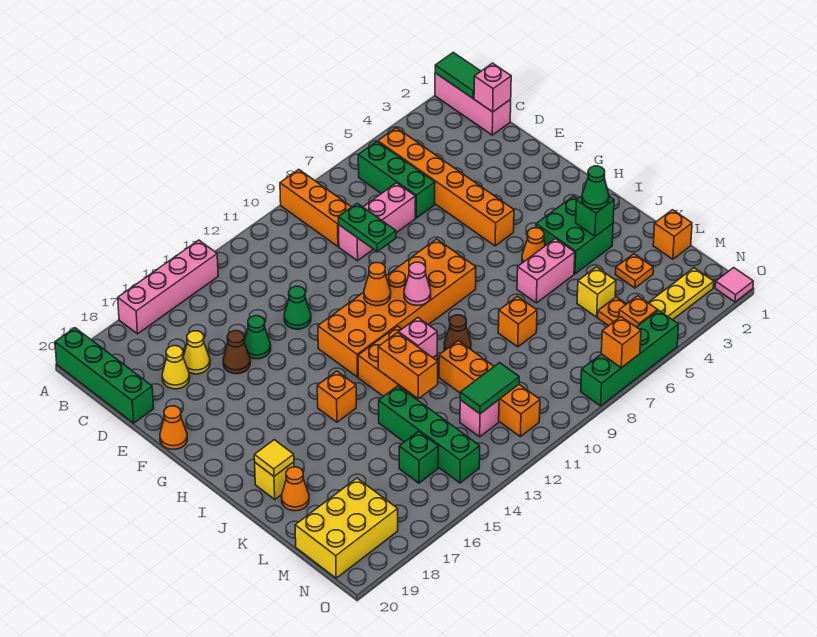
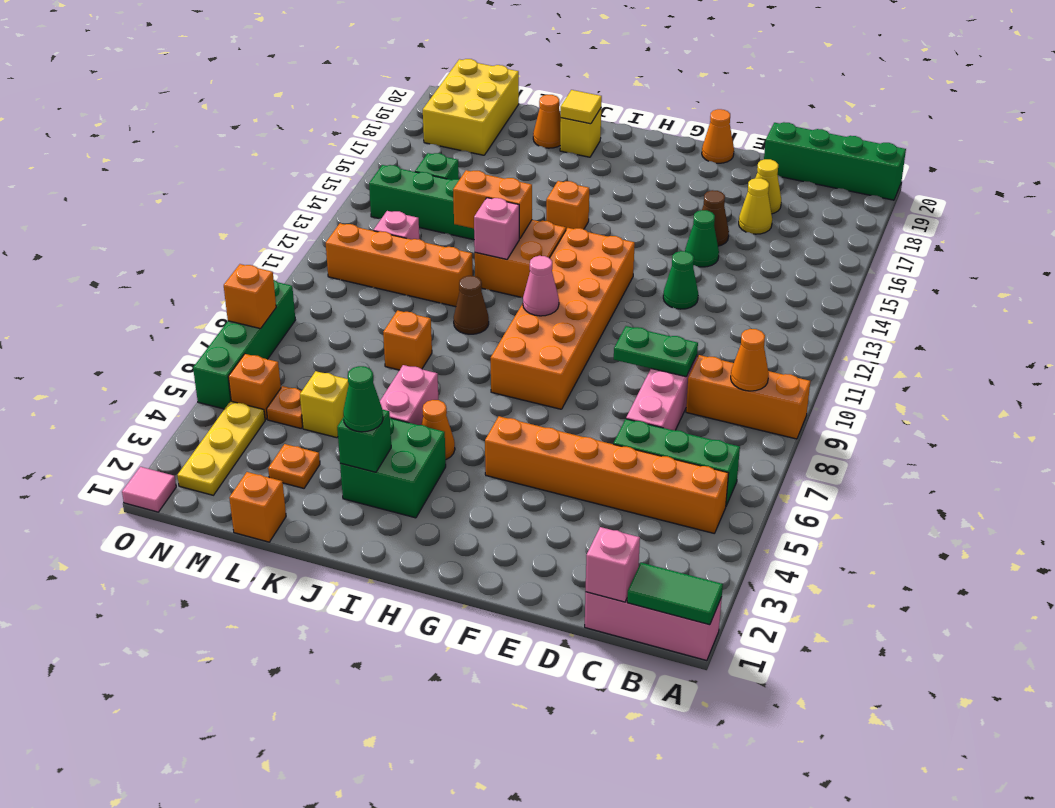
pink 1x4 brick [118,240,218,334] -> none
orange 1x1 cone [364,263,391,306] -> orange 1x1 cone moved to [731,329,769,391]
green 1x2 tile [460,363,519,414] -> none

